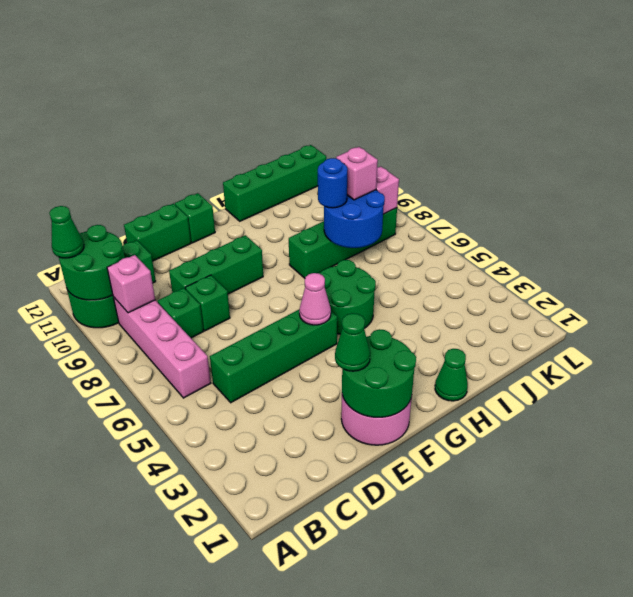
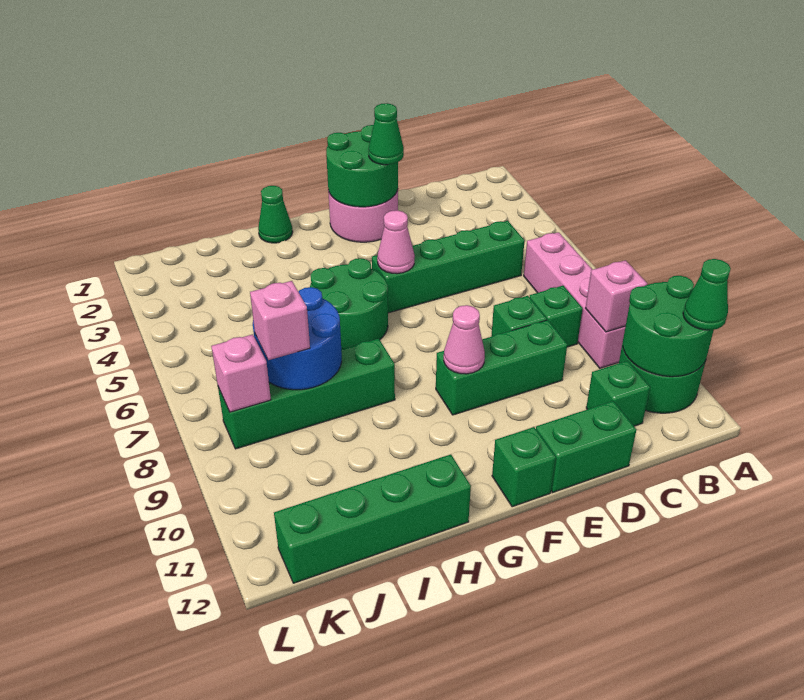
none -> pink 1x1 cone [444,305,485,374]
blue 1x1 round brick [318,158,348,208] -> none

